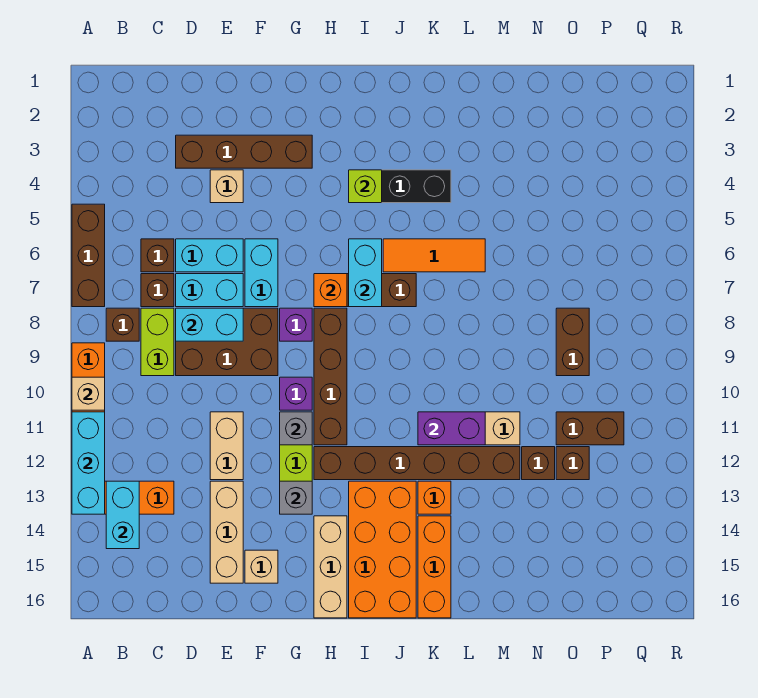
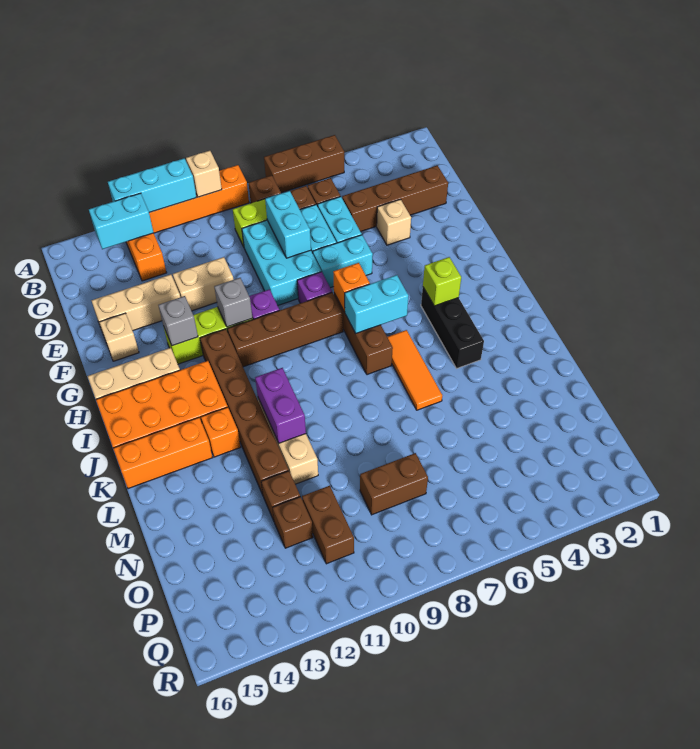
brown 1x4 brick [176,135,312,168] -> brown 1x4 brick turned to [342,165,448,232]
brown 2x3 brick [176,308,278,376] -> cyan 2x3 brick [242,220,321,306]

